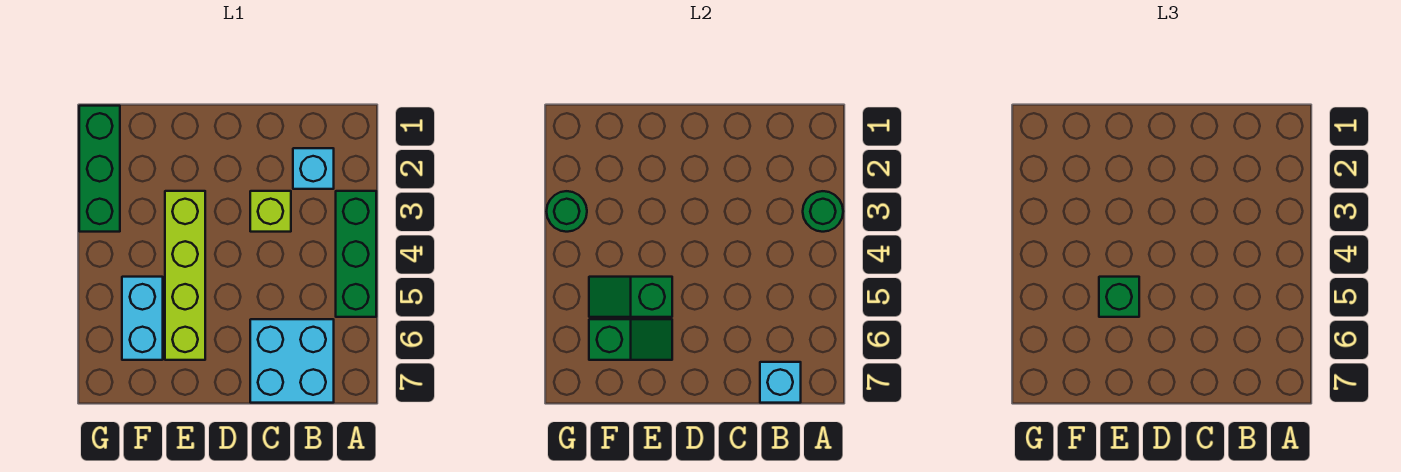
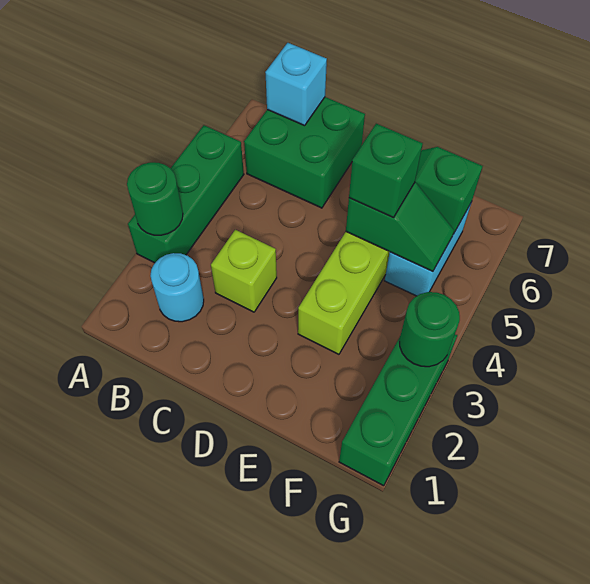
cyan 1x1 brick [293,148,334,189] -> cyan 1x1 round brick [150,253,204,322]
cyan 2x2 brick [250,319,334,403] -> green 2x2 brick [244,97,365,208]

